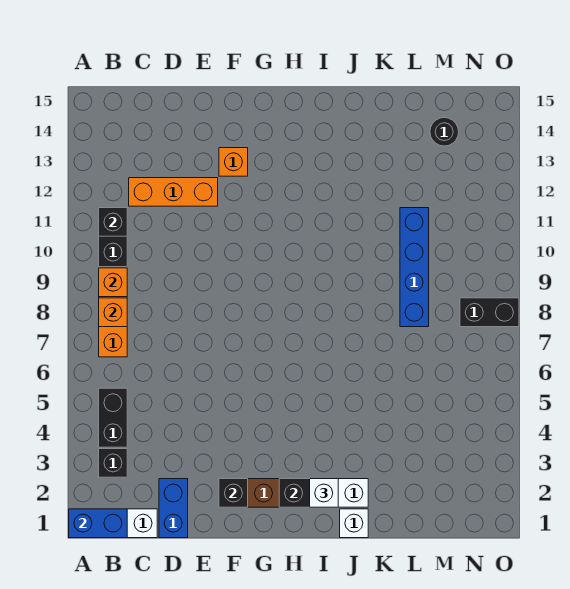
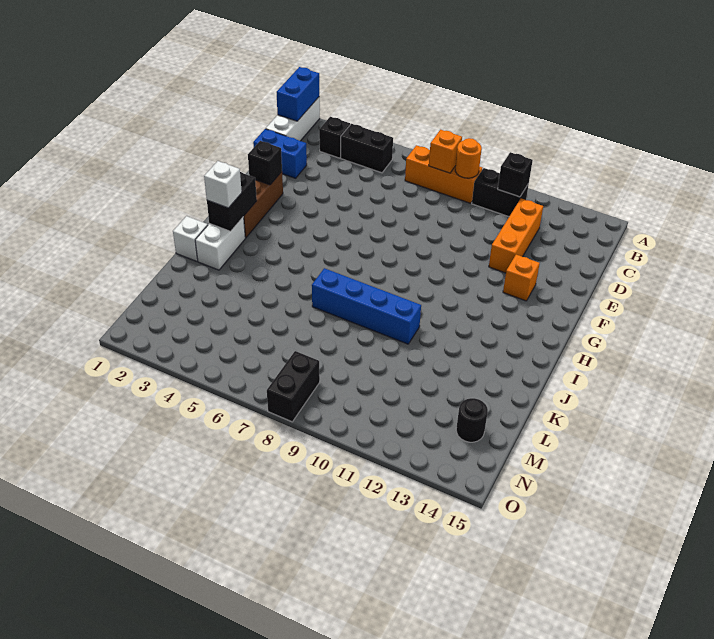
orange 1x1 brick [99,268,127,297] -> orange 1x1 round brick [455,138,482,178]
blue 1x4 brick [400,208,429,327] -> blue 1x4 brick moved to [312,268,421,344]

